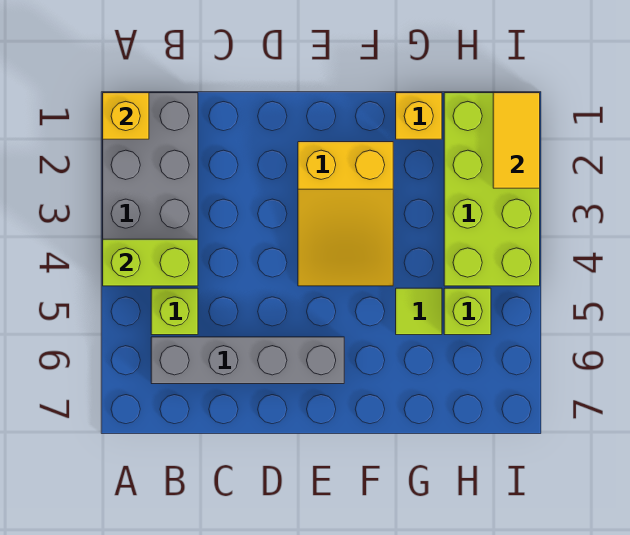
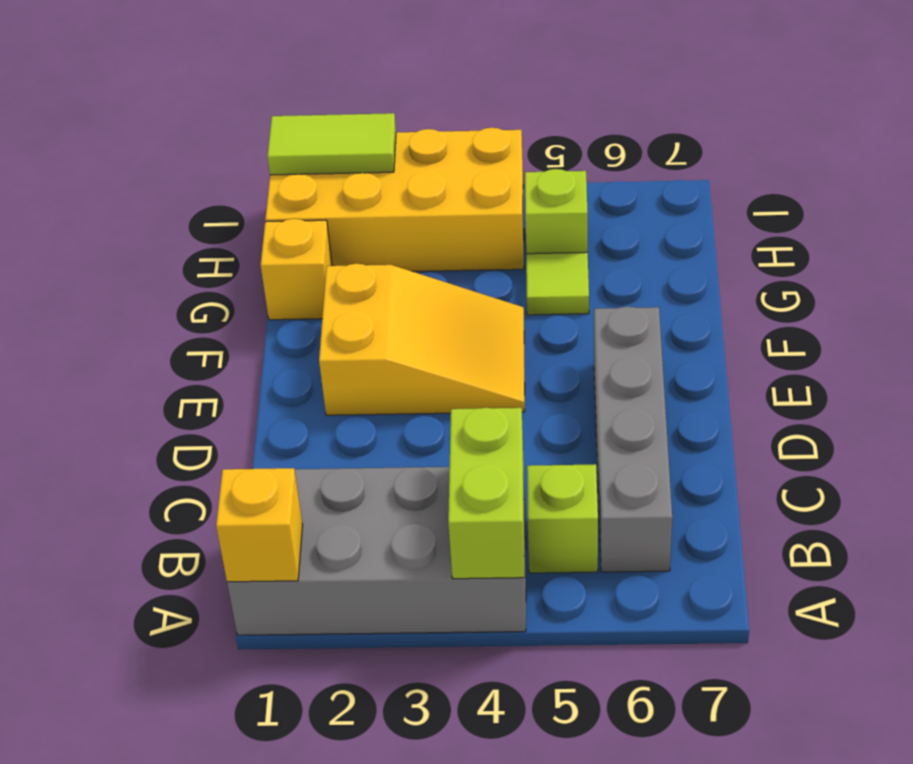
lime 2x4 brick [444,93,540,286] -> yellow 2x4 brick [265,128,524,271]
yellow 1x2 tile [493,93,540,188] -> lime 1x2 tile [267,113,396,175]

